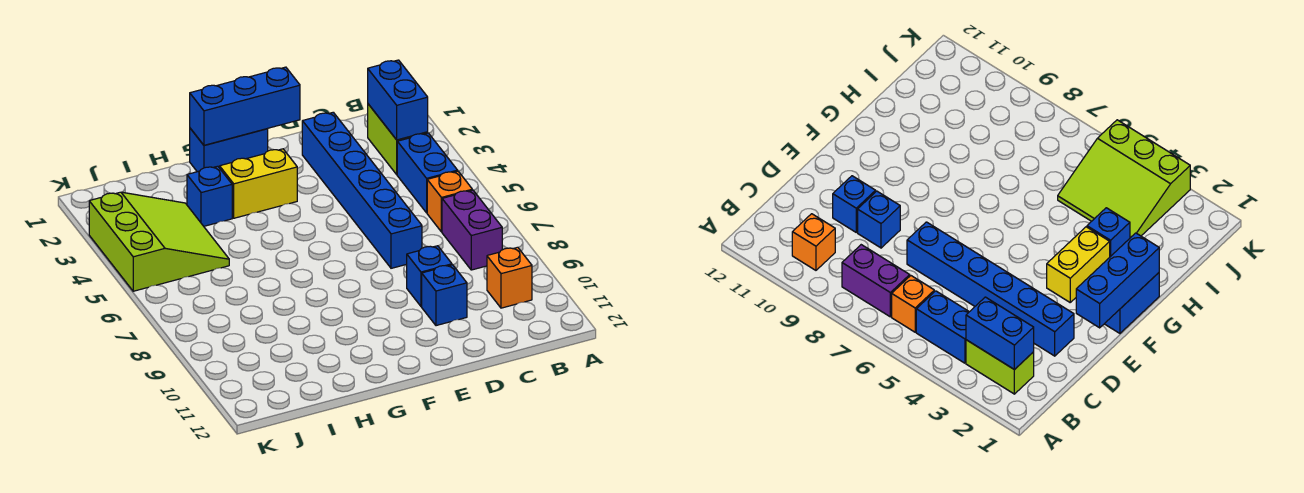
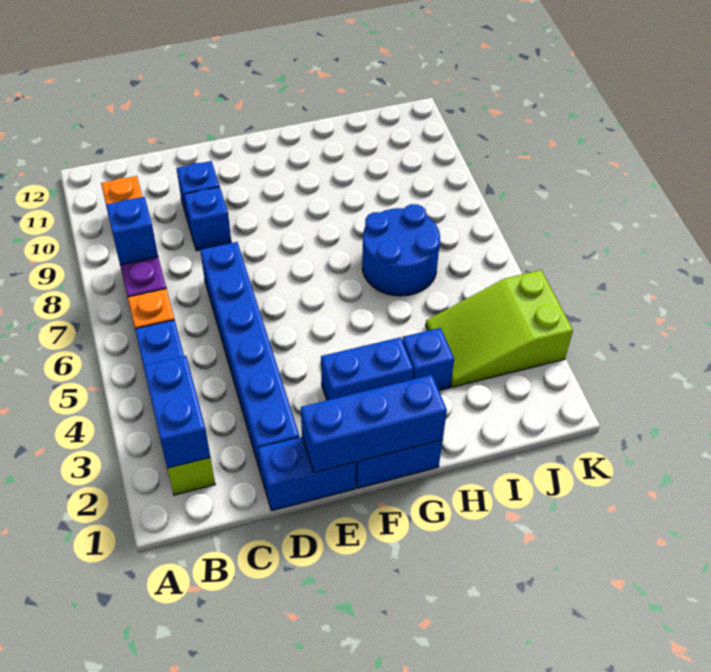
none -> blue 1x1 brick [106,197,158,265]
none -> blue 1x2 brick [258,437,356,511]
yellow 1x2 brick [220,149,297,218] -> blue 1x2 brick [321,337,414,400]
none -> blue 2x2 round brick [362,204,440,296]
lime 3x3 slope [89,192,229,291] -> lime 2x3 slope [426,270,573,387]

